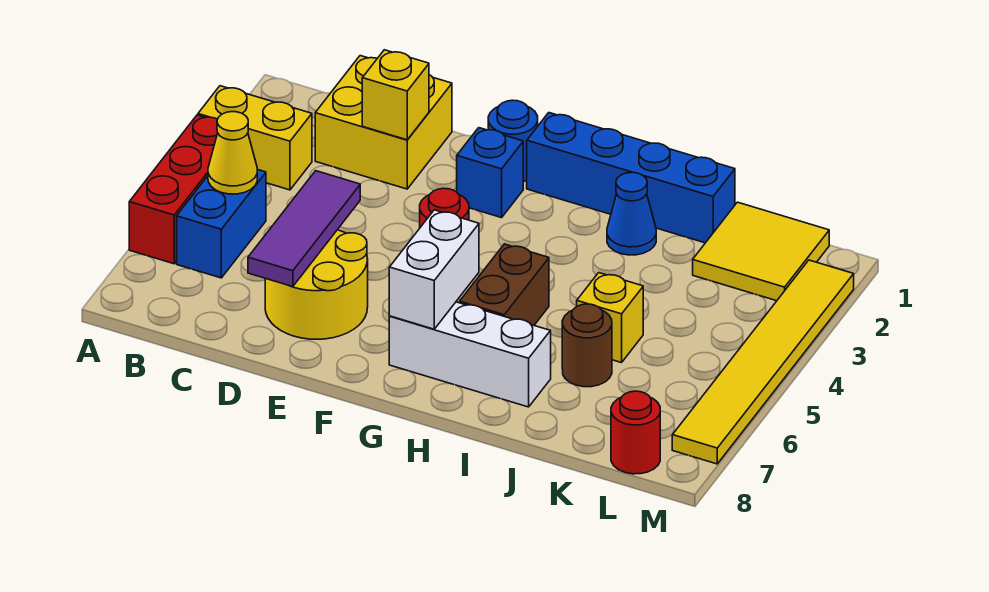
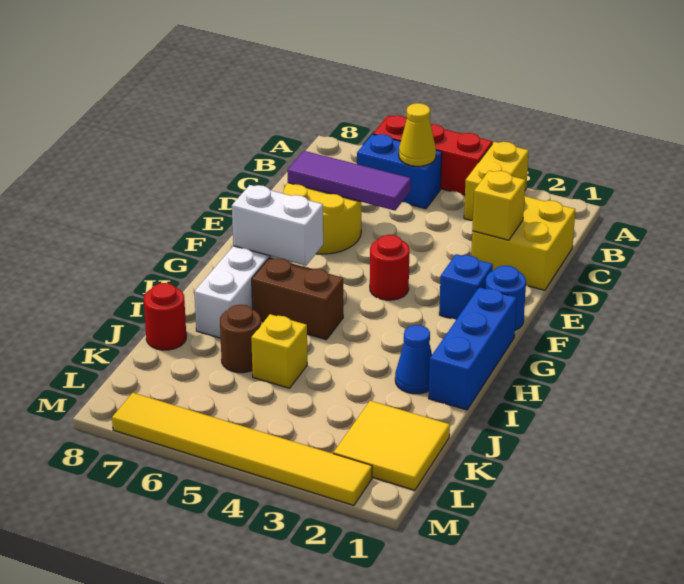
blue 1x4 brick [527,113,735,243] -> blue 1x3 brick [429,287,517,410]
red 1x1 round brick [611,391,660,474] -> red 1x1 round brick moved to [144,283,186,350]

